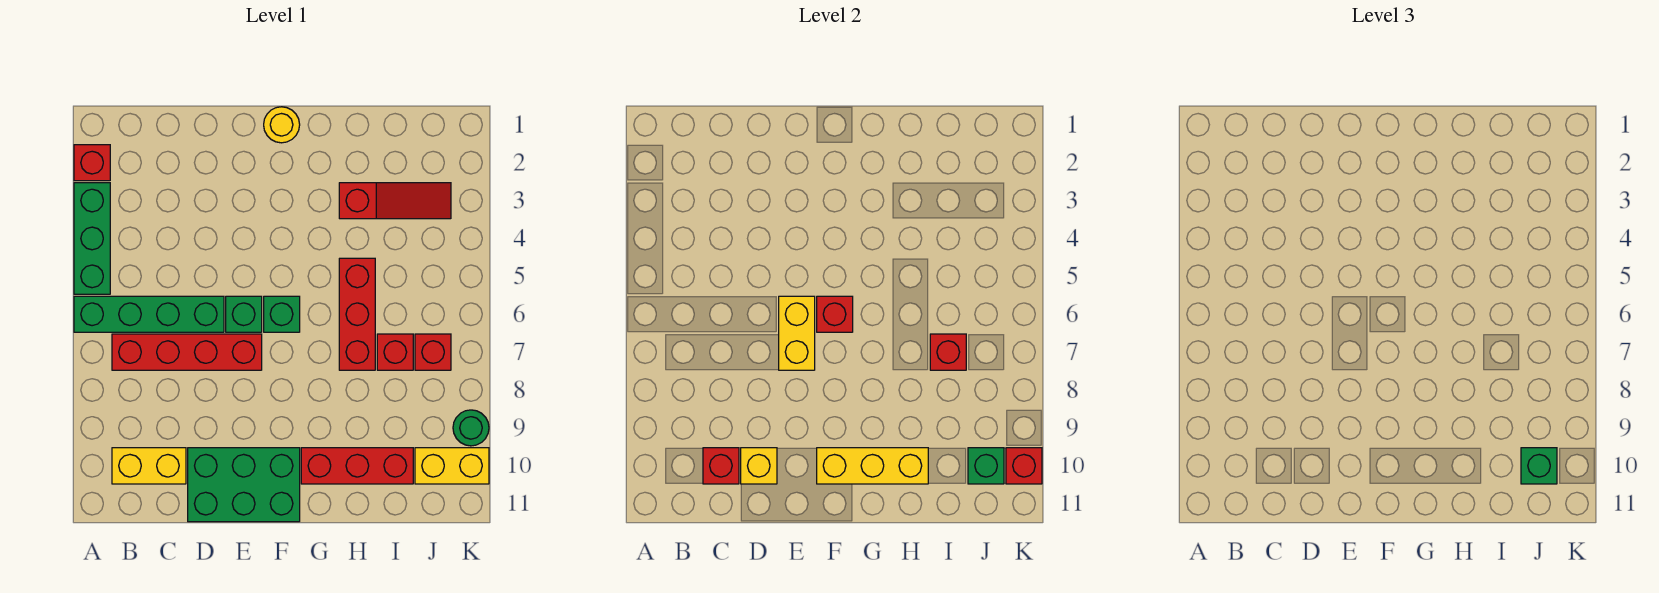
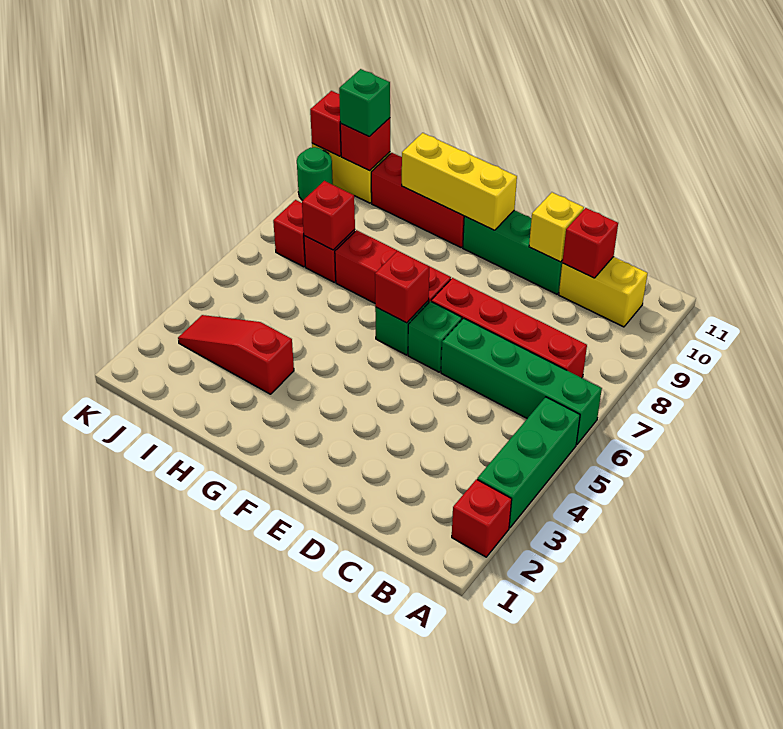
green 2x3 brick [188,448,300,522] -> green 1x3 brick [463,210,563,294]
yellow 1x2 brick [779,296,815,370] -> none
yellow 1x1 round brick [264,107,300,143] -> none
red 1x3 brick [339,258,375,370] -> red 1x3 brick turned to [335,230,451,303]
green 1x1 brick [968,448,1004,484] -> red 1x1 brick [340,118,390,171]

